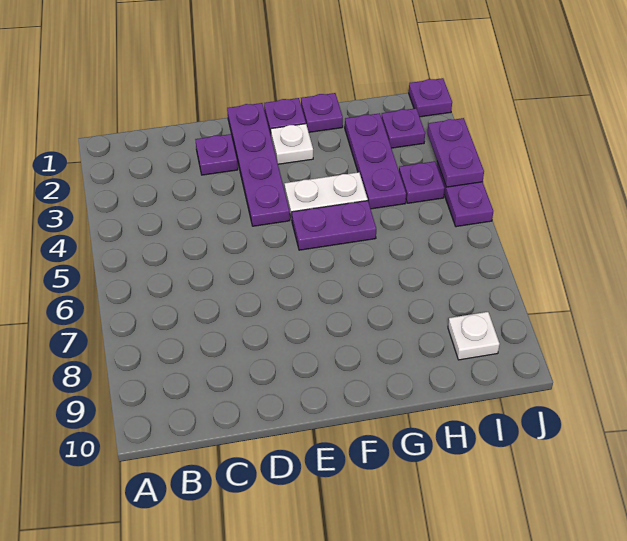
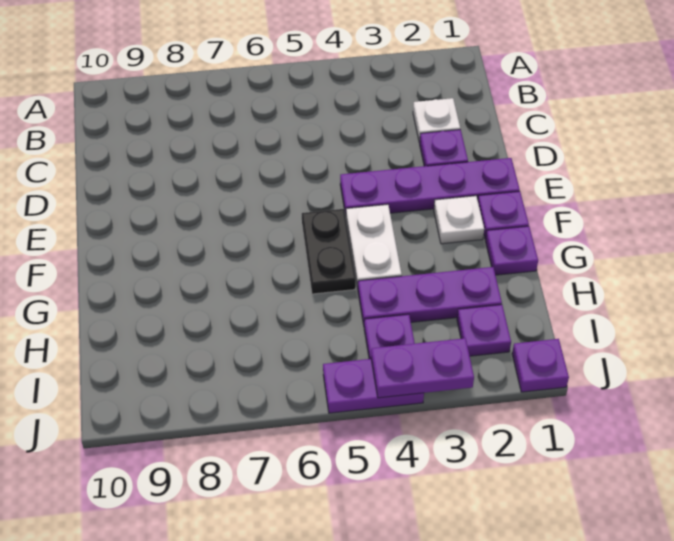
purple 1x2 plate [292,201,376,250] -> black 1x2 plate [302,209,356,294]
white 1x1 plate [448,312,500,360] -> white 1x1 plate moved to [413,98,460,143]

